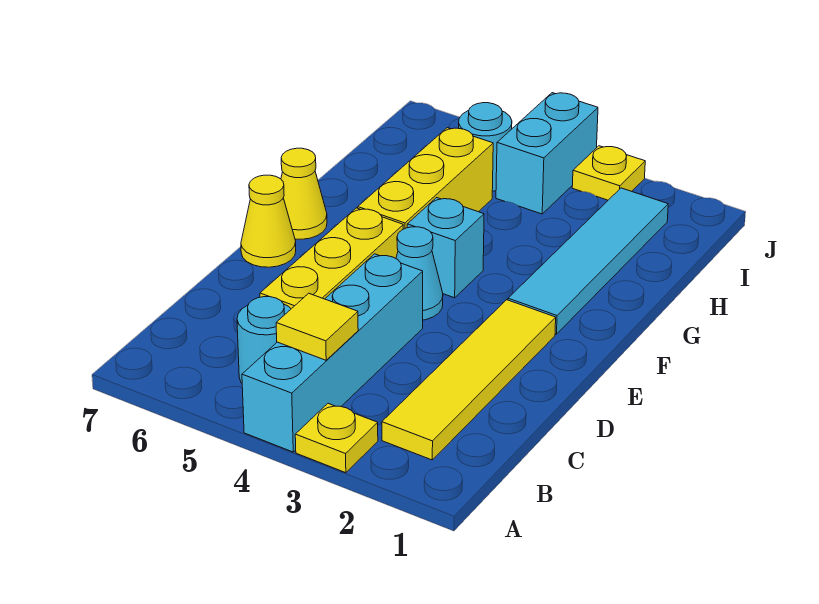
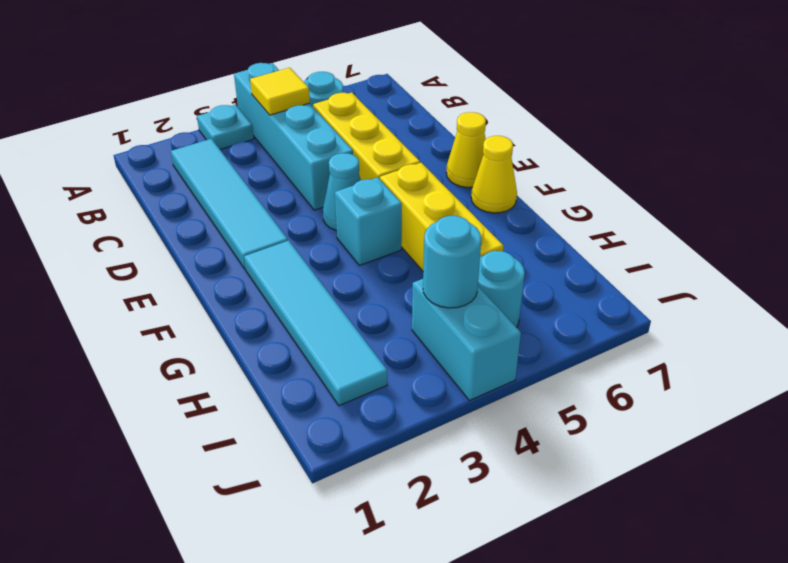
yellow 1x1 plate [295,404,378,473] -> cyan 1x1 plate [197,105,254,149]
yellow 1x4 tile [382,300,556,460] -> cyan 1x4 tile [171,139,288,269]
none -> cyan 1x1 round brick [423,216,481,308]
yellow 1x1 plate [572,146,645,200] -> none

